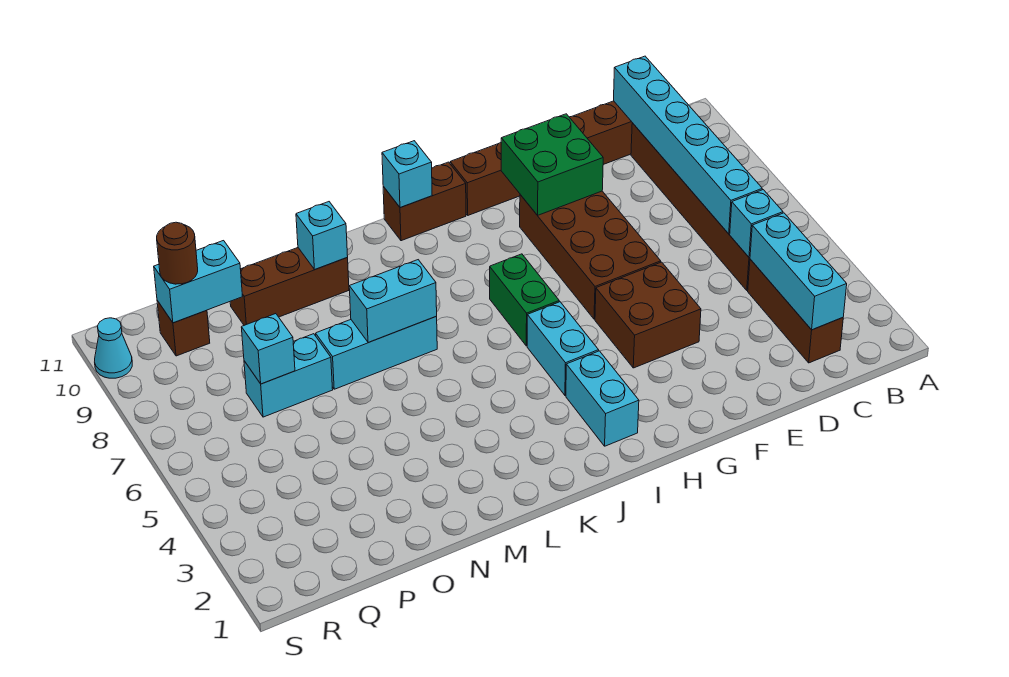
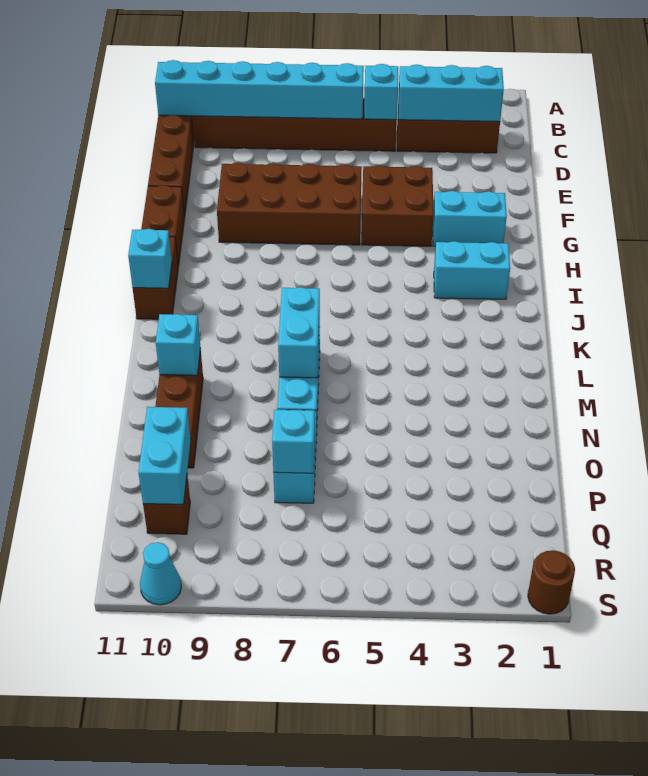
green 2x2 brick [501,114,603,215] -> none
cyan 1x2 brick [527,302,599,395] -> cyan 1x2 brick moved to [433,191,507,246]
green 1x2 brick [490,254,559,346] -> none
brown 1x1 round brick [157,222,198,284] -> brown 1x1 round brick moved to [528,550,575,614]

